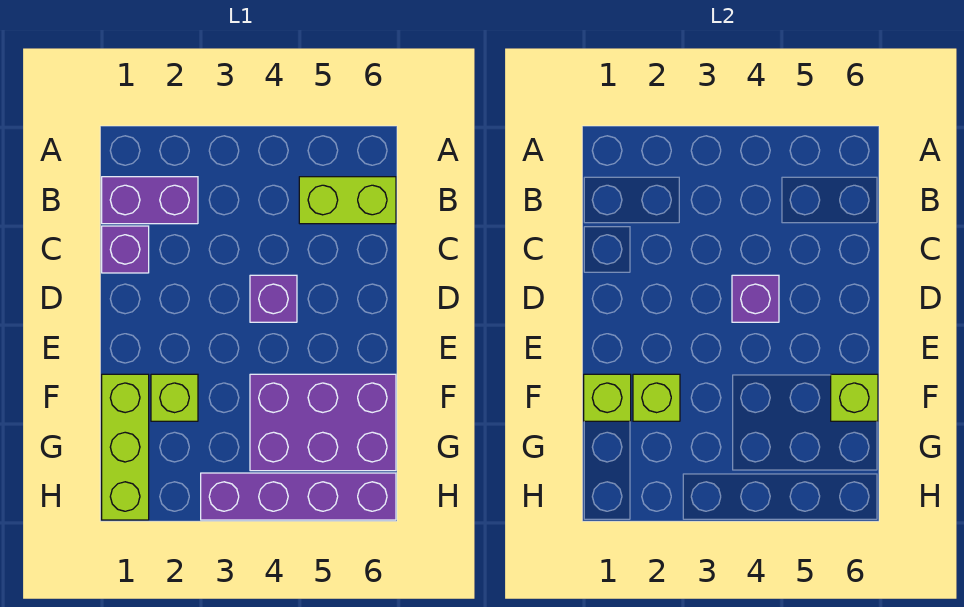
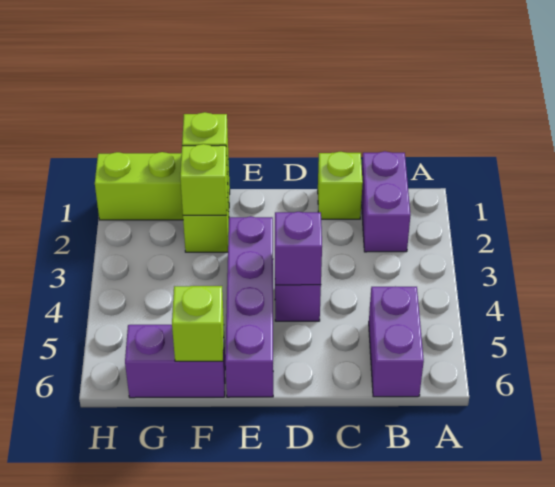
lime 1x2 brick [299,177,396,224] -> purple 1x2 brick [369,286,424,397]
purple 1x1 brick [102,226,149,273] -> lime 1x1 brick [318,152,363,219]
purple 2x3 brick [250,374,396,471] -> purple 1x2 brick [125,325,225,398]
purple 1x4 brick [201,473,396,520] -> purple 1x4 brick moved to [225,216,273,397]

